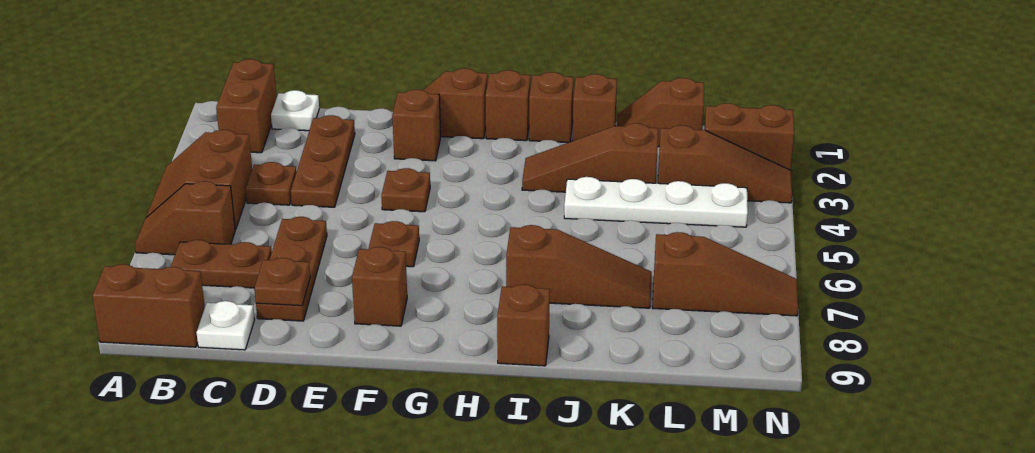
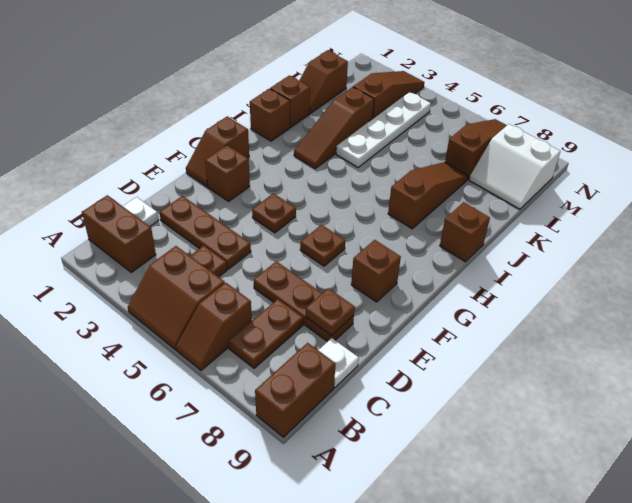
brown 1x1 brick [486,70,530,141] -> none
none -> white 2x2 slope [469,124,560,209]
brown 1x2 brick [704,103,794,170] -> none

